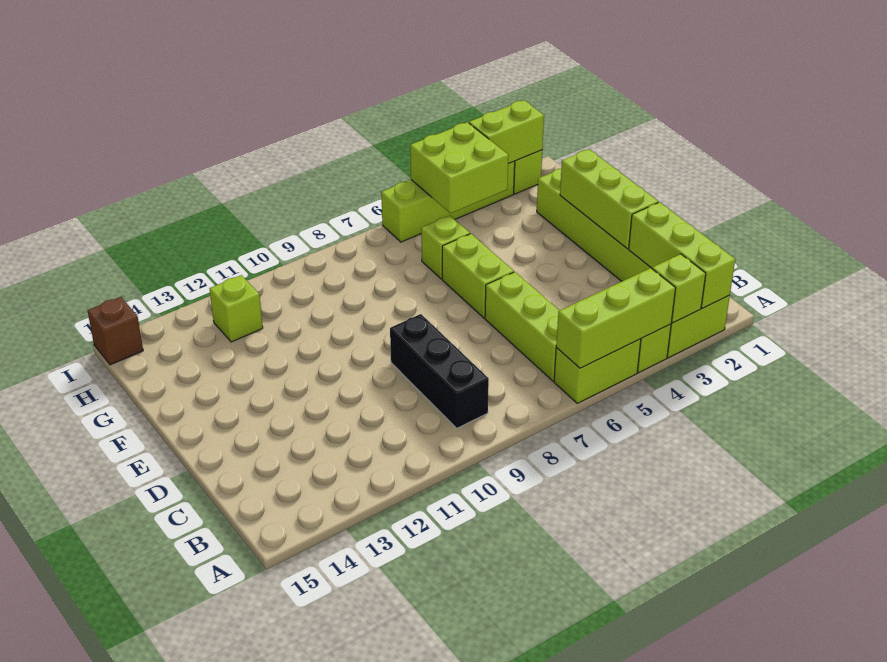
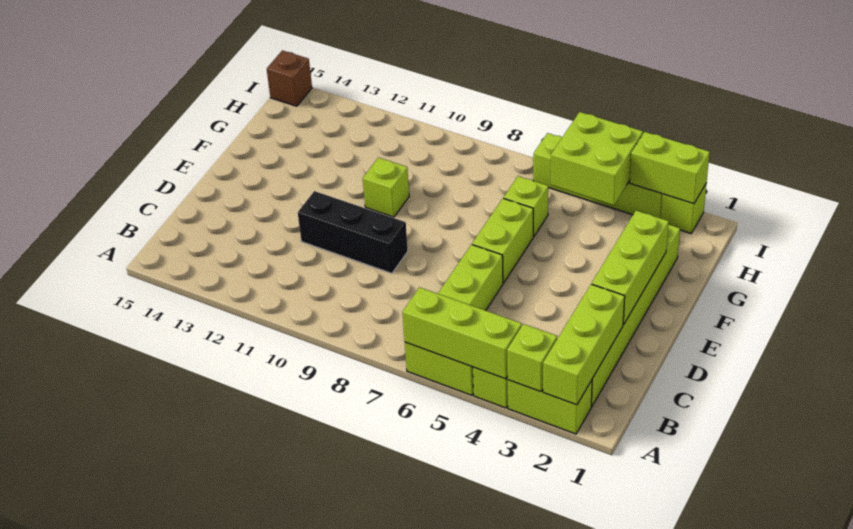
black 1x3 brick [390,314,489,428] -> black 1x3 brick turned to [298,191,408,273]
lime 1x1 brick [210,275,263,342] -> lime 1x1 brick moved to [363,158,409,217]

